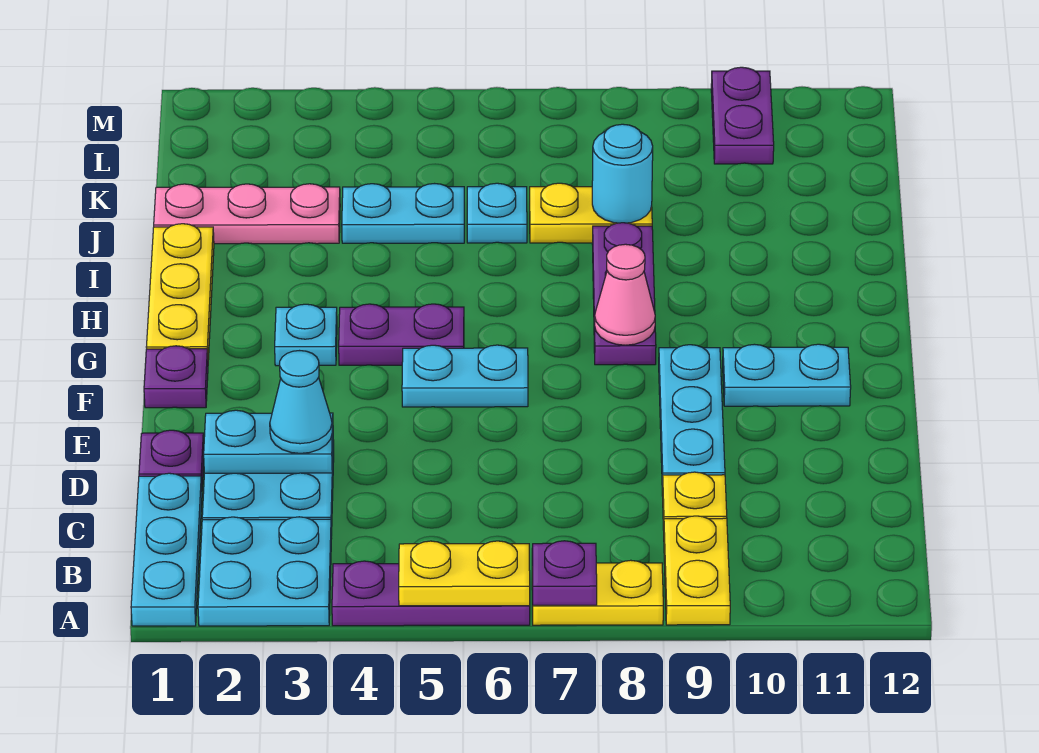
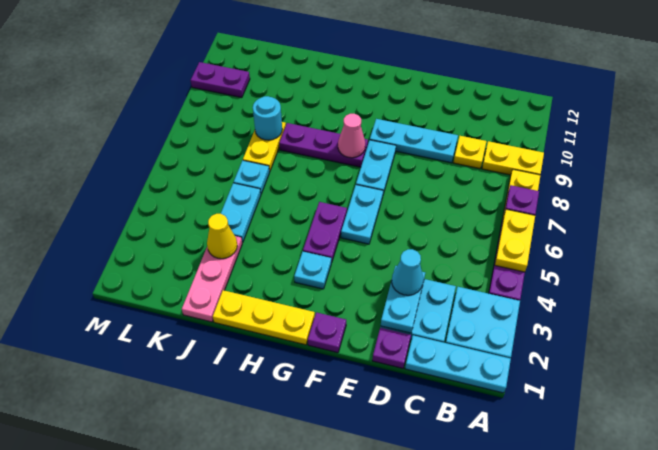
cyan 1x2 plate [723,344,851,406] -> cyan 1x2 plate moved to [356,140,396,194]
none -> yellow 1x1 cone [207,214,237,259]

